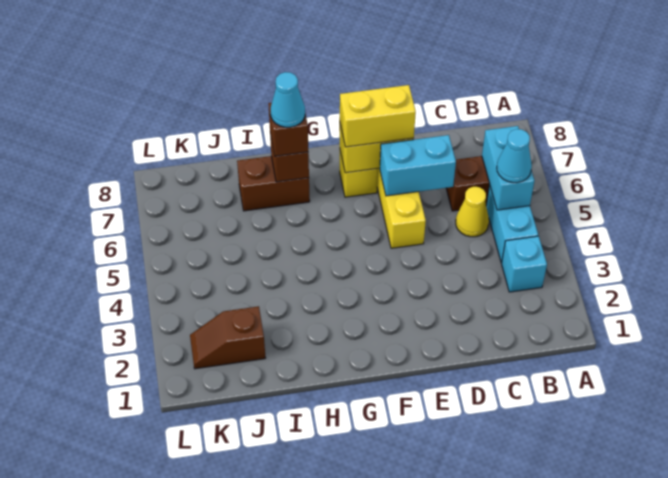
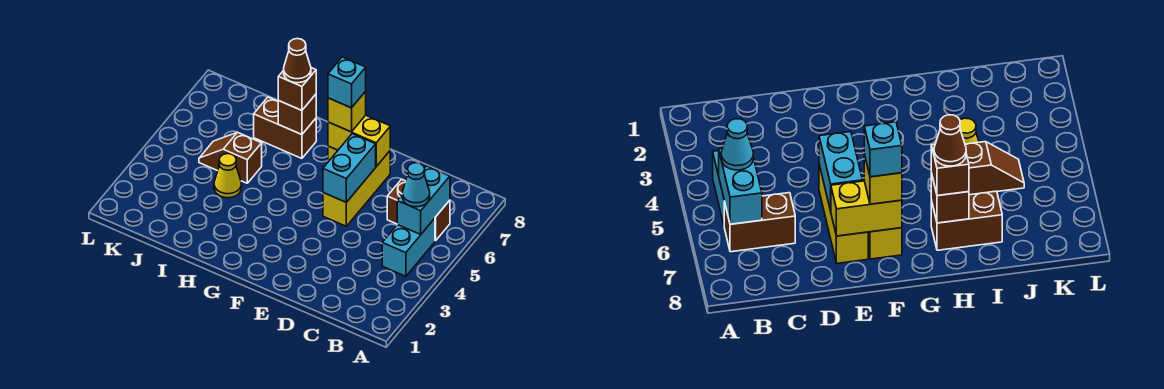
cyan 1x1 brick [502,236,547,292] -> cyan 1x1 brick moved to [328,57,366,108]
yellow 1x1 cone [456,187,489,237] -> yellow 1x1 cone moved to [214,154,242,198]
cyan 1x2 brick [379,135,456,196] -> cyan 1x2 brick turned to [323,134,376,202]
yellow 1x2 brick [340,85,416,147] -> yellow 1x1 brick [328,92,366,132]
cyan 1x1 cone [271,72,305,127] -> brown 1x1 cone [284,39,311,83]
brown 1x2 slope [190,306,266,369] -> brown 1x2 slope moved to [199,132,262,183]

